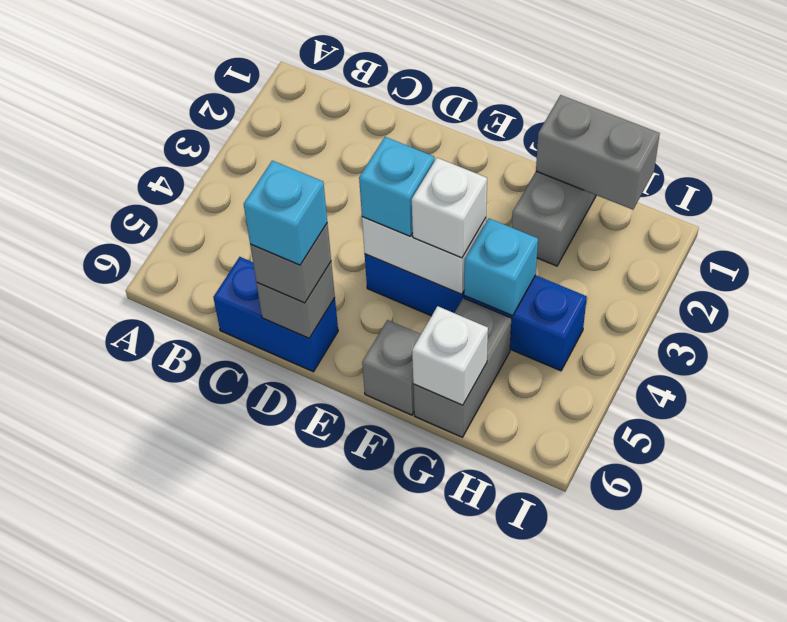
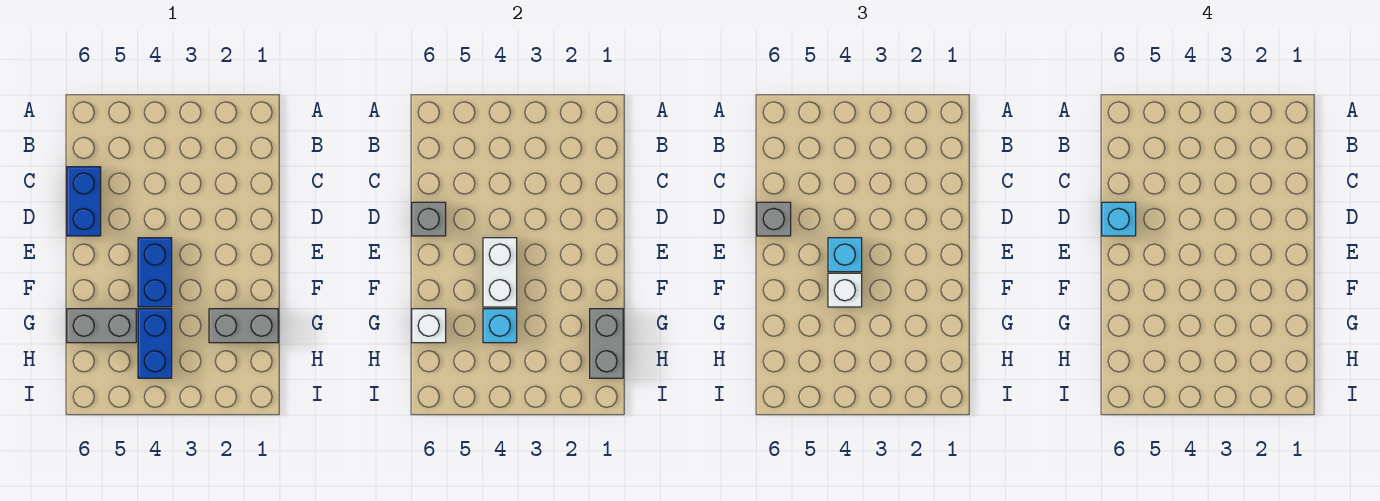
grey 1x1 brick [362,320,421,415] -> none

